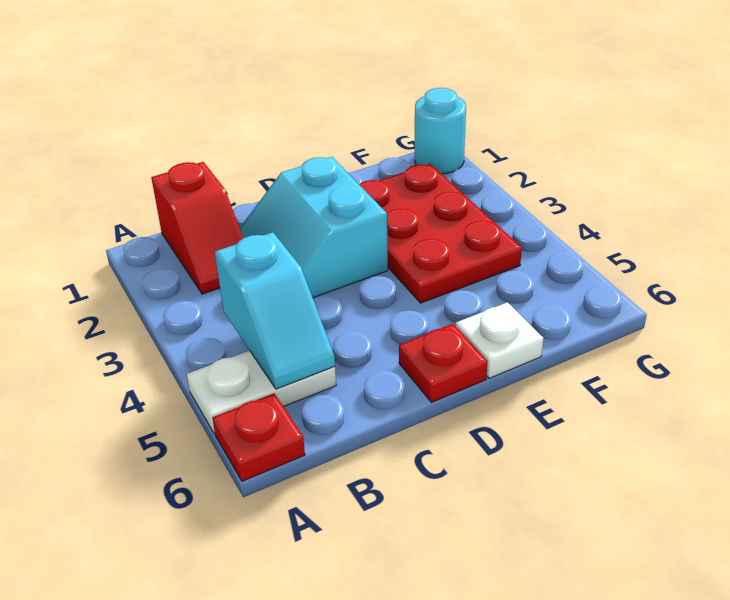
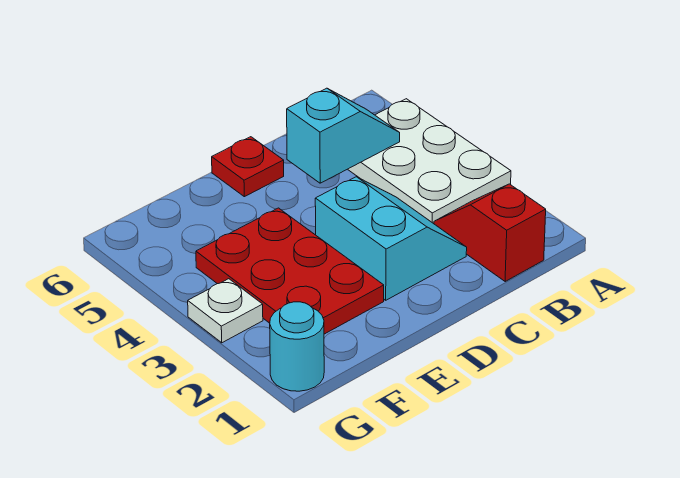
white 1x2 plate [187,350,336,434] -> white 2x3 plate [348,99,511,224]
red 1x1 plate [212,393,305,481] -> none
cyan 1x2 slope [215,232,335,389] -> cyan 1x2 slope turned to [287,88,400,183]
white 1x1 plate [456,302,544,378] -> white 1x1 plate moved to [188,279,263,343]

